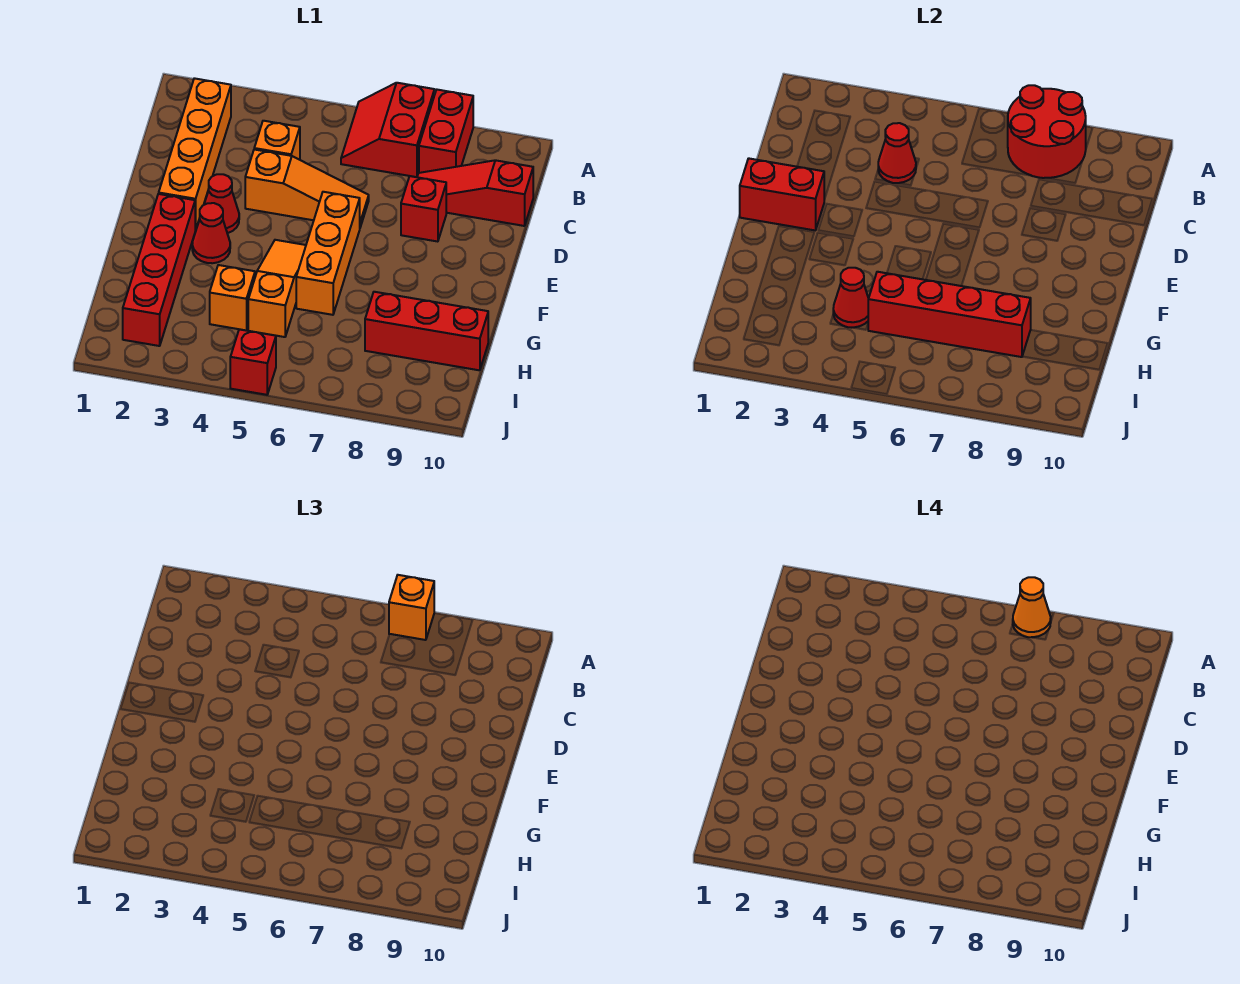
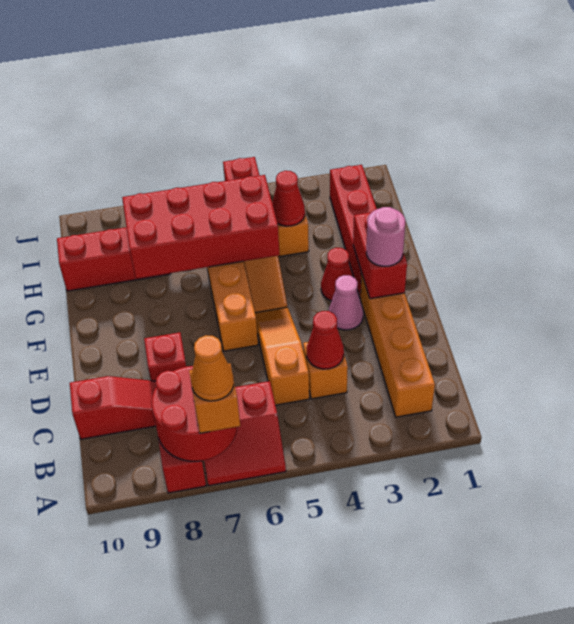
red 2x2 slope [341,83,434,177] -> red 2x2 slope turned to [204,381,286,486]
orange 1x3 slope [245,150,369,227] -> orange 1x3 slope turned to [255,307,309,405]
red 1x2 brick [740,158,824,230] -> red 1x2 brick turned to [353,212,407,299]
none -> pink 1x1 round brick [366,207,405,266]
red 1x1 cone [204,174,239,233] -> pink 1x1 cone [329,275,363,330]
red 1x4 brick [868,272,1031,357] -> red 2x4 brick [122,175,279,279]

